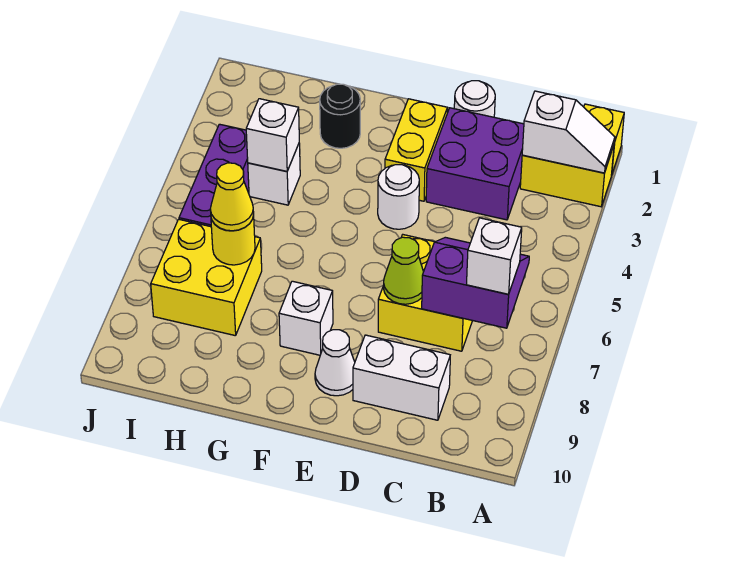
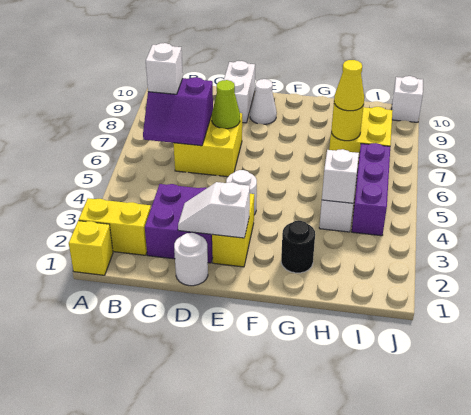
white 1x2 slope [522,91,615,173] -> white 1x2 slope moved to [178,182,250,238]
white 1x2 brick [353,335,450,420] -> white 1x2 brick turned to [224,61,255,123]
white 1x1 brick [279,281,333,355] -> white 1x1 brick moved to [392,76,423,122]

